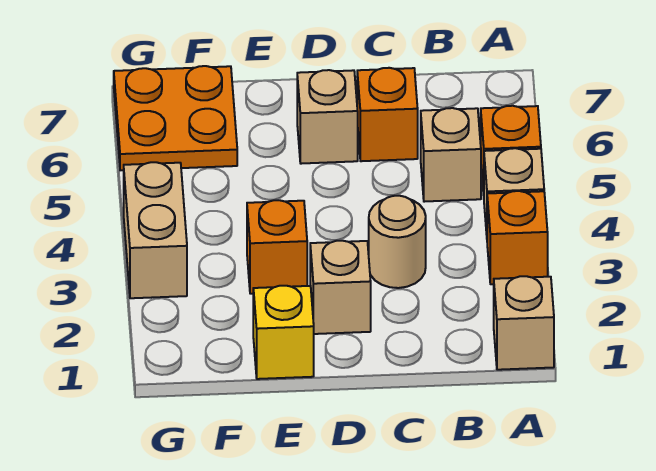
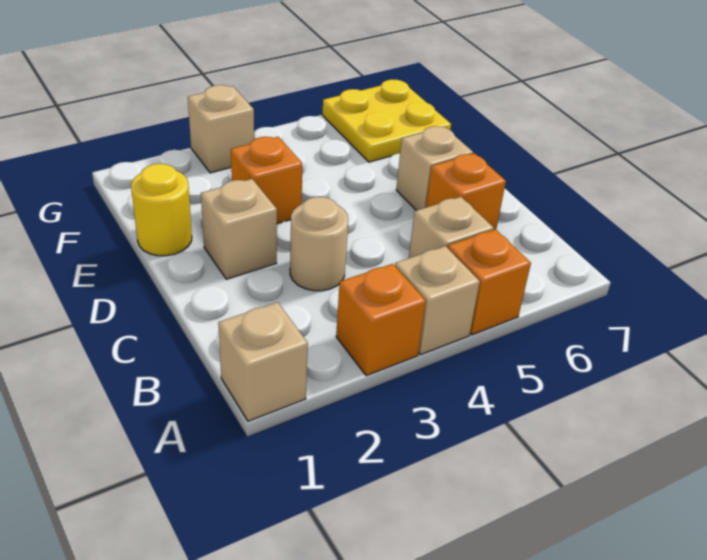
yellow 1x1 brick [253,286,314,379] -> yellow 1x1 round brick [131,164,192,256]
orange 2x2 plate [114,66,237,170] -> yellow 2x2 plate [322,79,451,162]
tan 1x2 brick [124,162,187,298] -> tan 1x1 brick [188,85,254,173]

